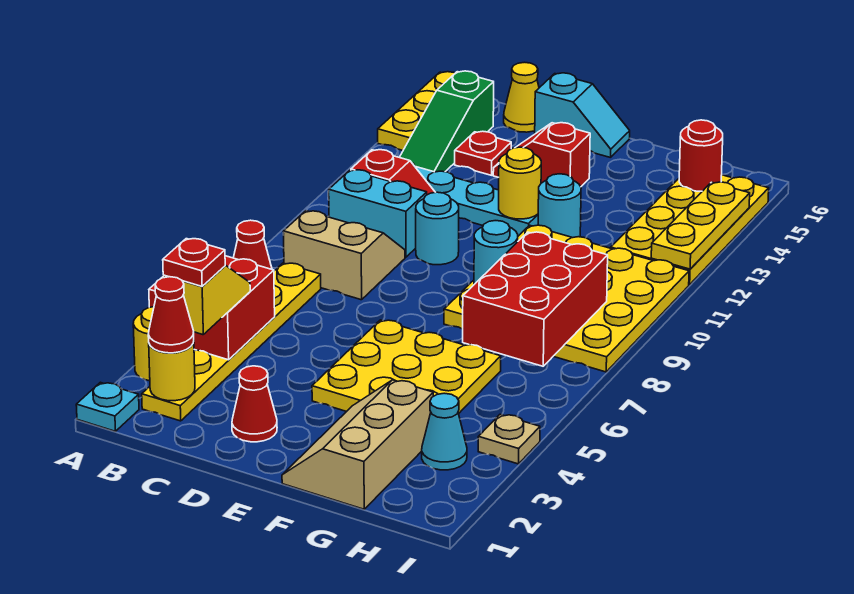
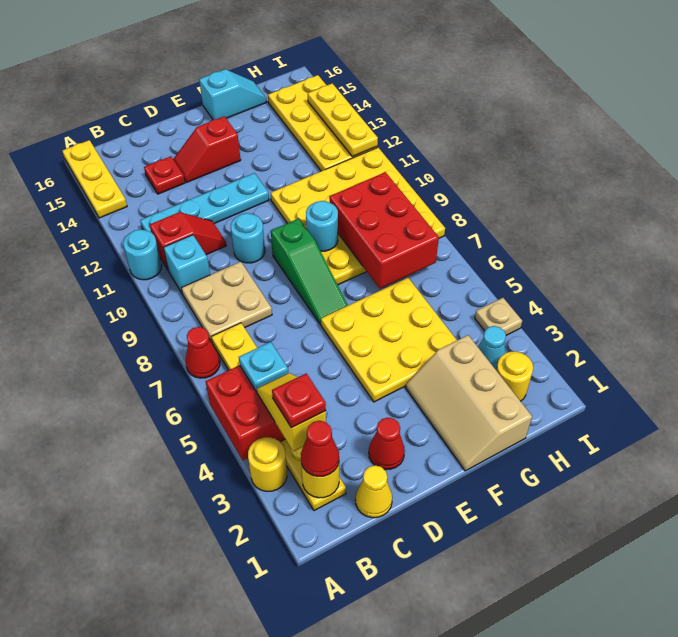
cyan 1x1 plate [76,382,139,431] -> cyan 1x1 plate moved to [239,342,288,391]
tan 2x2 slope [283,211,405,300] -> tan 2x2 plate [182,262,272,342]
cyan 1x2 brick [329,170,427,257] -> cyan 1x1 brick [164,235,210,294]
green 1x3 slope [400,71,494,172] -> green 1x3 slope moved to [271,219,348,325]
yellow 1x1 cone [504,62,539,132] -> yellow 1x1 cone moved to [355,465,392,518]
cyan 1x2 slope [535,73,630,158] -> cyan 1x2 slope moved to [199,69,266,120]
yellow 1x1 round brick [498,147,541,219] -> yellow 1x1 round brick moved to [496,351,533,401]
cyan 1x1 round brick [538,174,581,238] -> cyan 1x1 round brick moved to [123,230,162,280]
red 1x1 round brick [679,120,723,191] -> none

